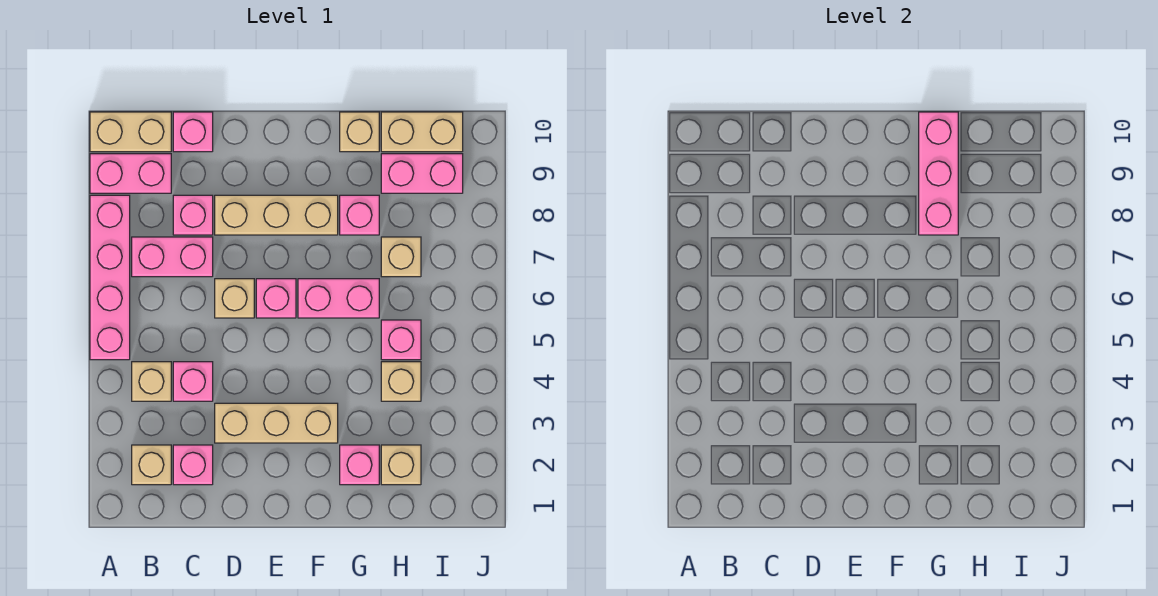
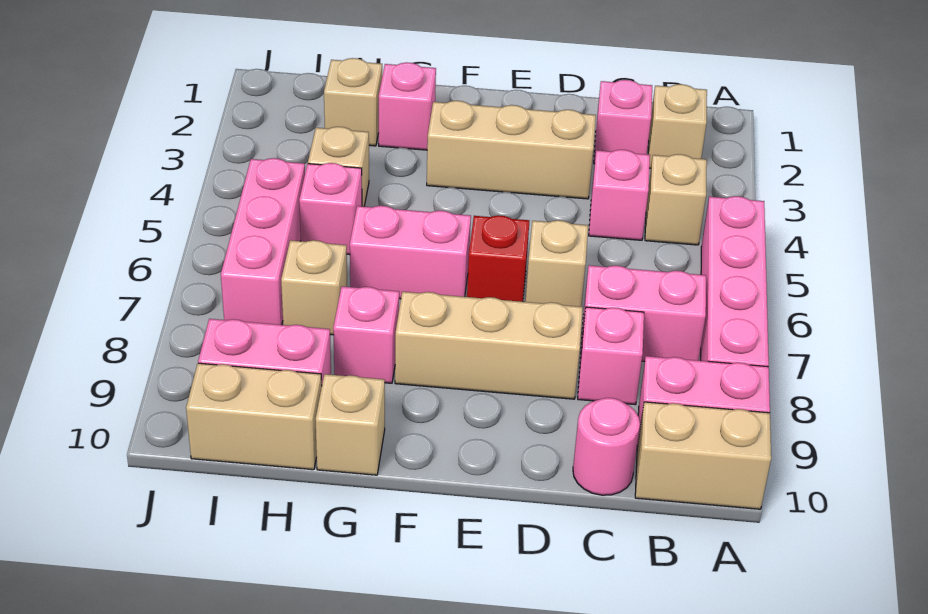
pink 1x1 brick [173,112,213,152] -> pink 1x1 round brick [573,398,640,495]
pink 1x1 brick [256,279,296,318] -> red 1x1 brick [467,215,529,302]
pink 1x3 brick [919,112,958,235] -> pink 1x3 brick moved to [221,158,305,325]

